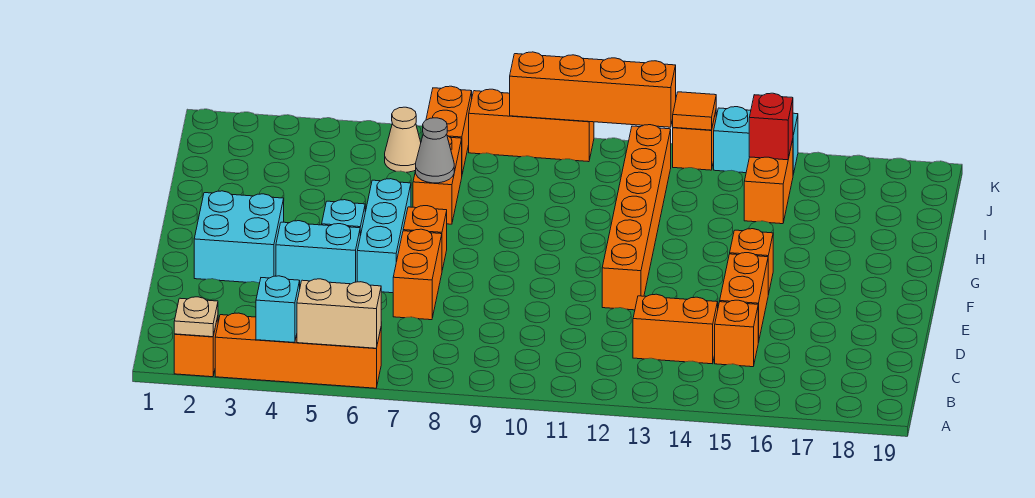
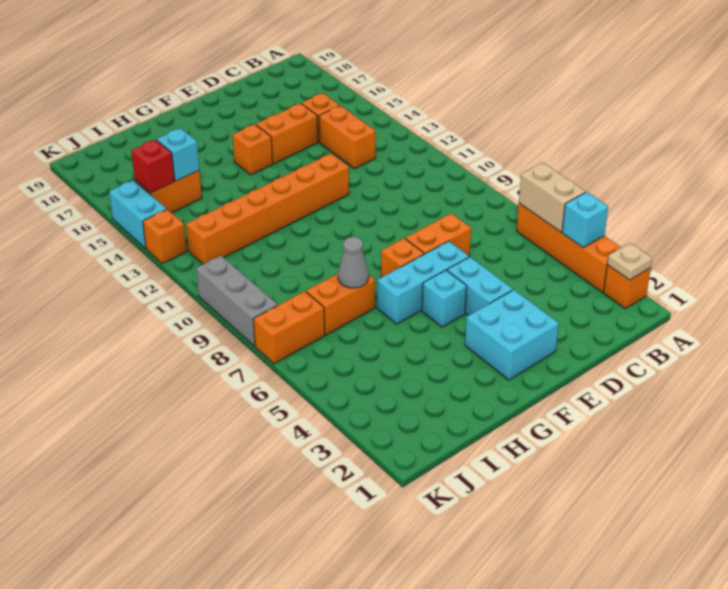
none -> cyan 1x1 brick [157,128,199,181]
tan 1x1 cone [385,107,421,172] -> none
orange 1x3 brick [469,89,594,162] -> grey 1x3 brick [196,256,278,346]
orange 1x4 brick [510,52,676,127] -> none
orange 1x1 tile [673,92,716,130] -> none

